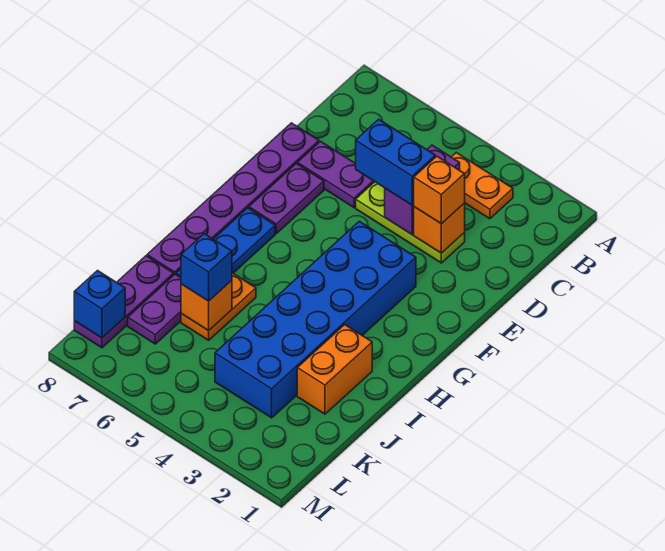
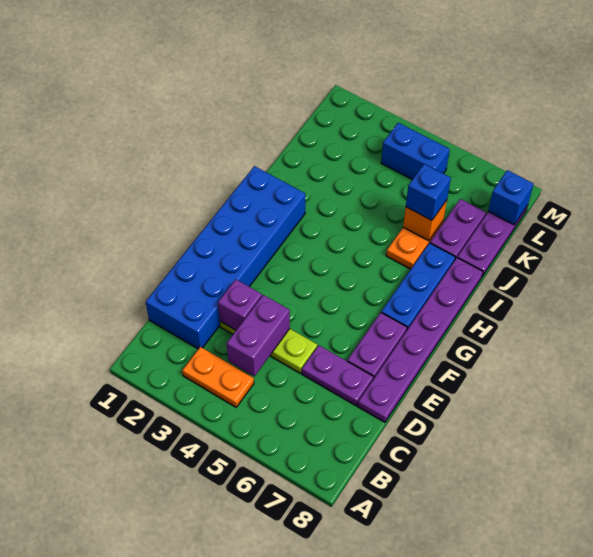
orange 1x1 brick [414,203,465,253] -> purple 1x1 brick [218,279,262,330]
orange 1x1 brick [413,156,465,224] -> none
blue 1x2 brick [356,119,435,205] -> blue 1x2 brick moved to [381,123,450,180]
blue 2x6 brick [215,221,416,418] -> blue 2x6 brick moved to [146,166,305,349]
orange 1x2 brick [297,325,372,414] -> none

